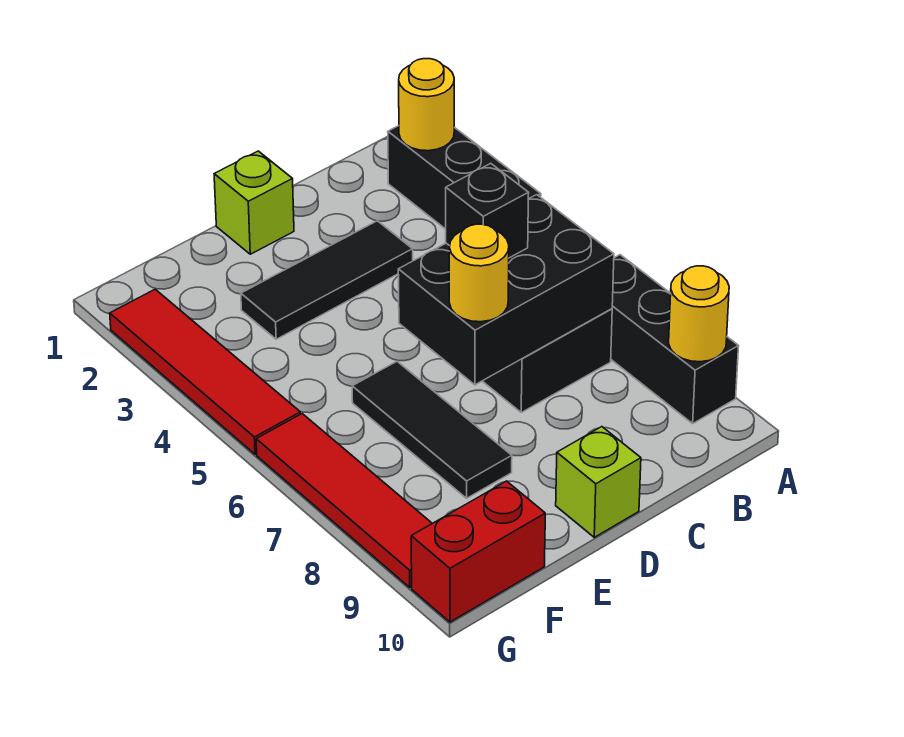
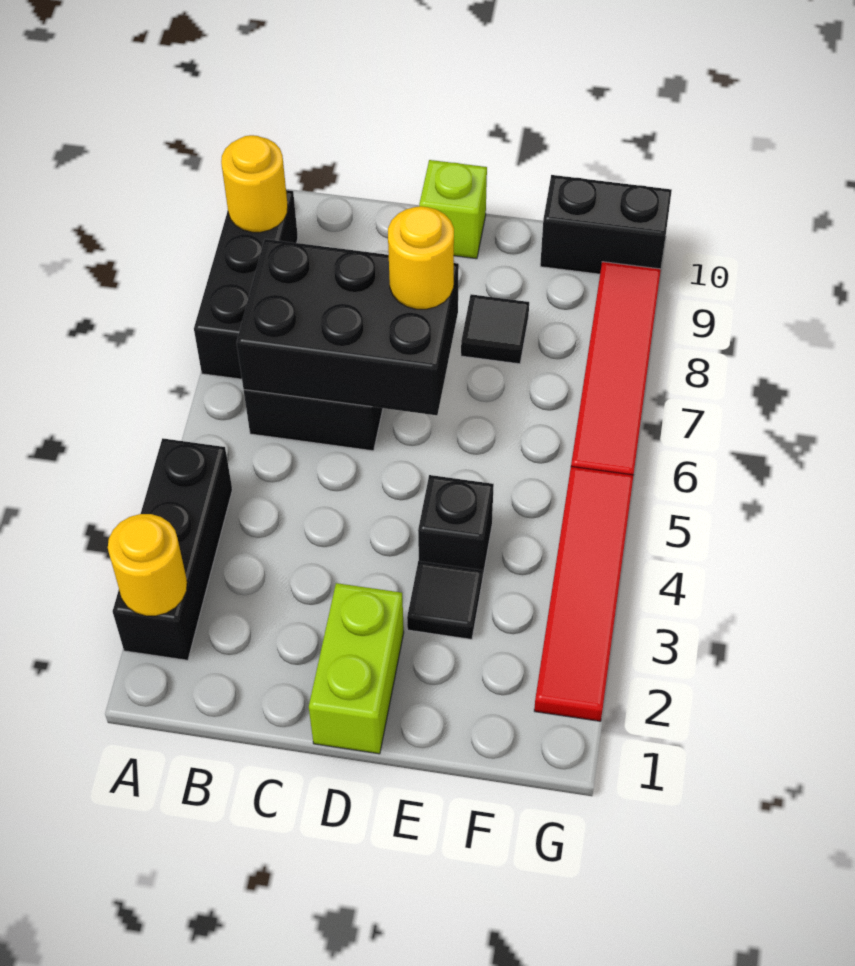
black 1x3 tile [241,221,413,339] -> black 1x1 tile [407,561,482,639]
black 1x1 brick [446,163,529,258] -> black 1x1 brick moved to [418,475,494,580]
lime 1x1 brick [214,151,294,254] -> lime 1x2 brick [309,583,404,754]
black 1x3 tile [352,362,512,498] -> black 1x1 tile [461,294,529,364]
red 1x2 brick [411,481,545,622] -> black 1x2 brick [540,175,672,274]

